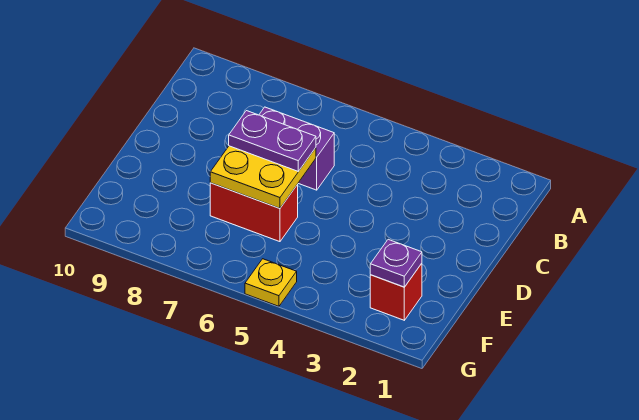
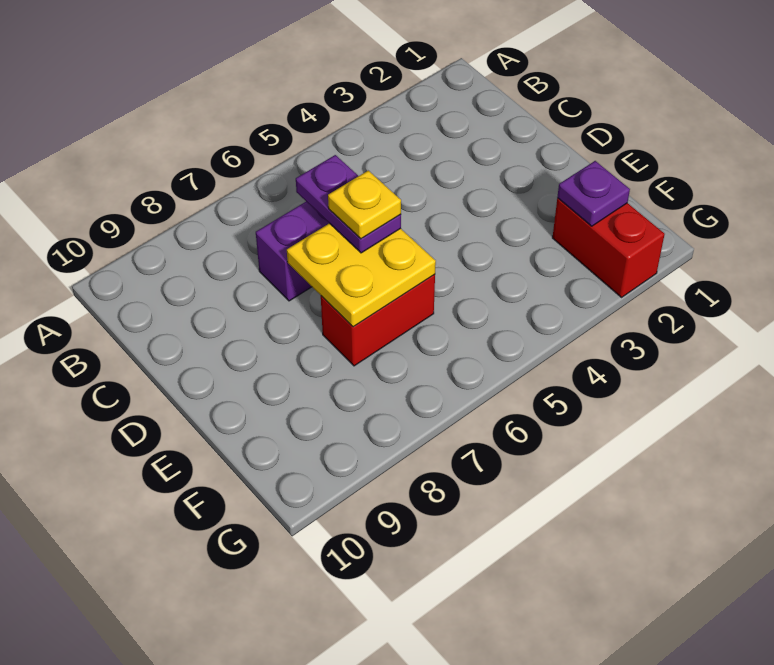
purple 1x2 plate [229,111,316,171] -> purple 1x2 plate turned to [296,155,401,253]
red 1x1 brick [370,263,422,320] -> red 1x2 brick [553,198,665,297]
yellow 1x1 plate [245,259,297,306] -> yellow 1x1 plate moved to [328,171,401,239]

